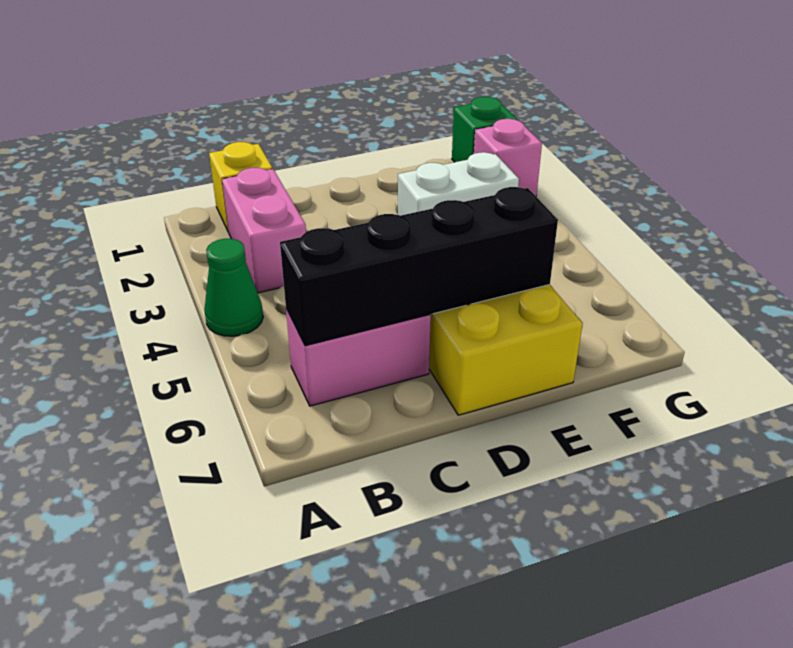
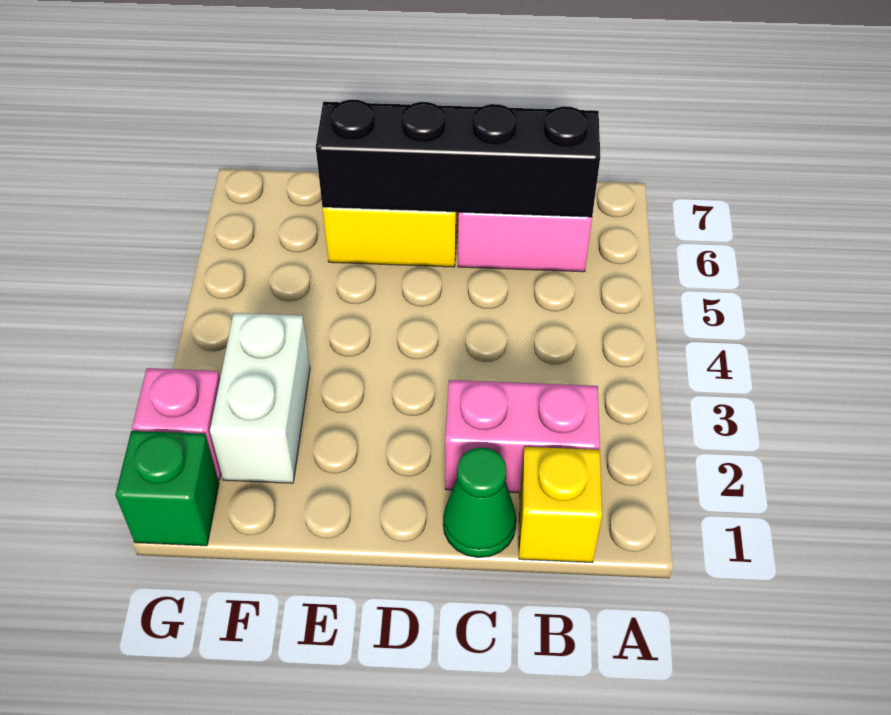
green 1x1 cone [205,239,263,336] -> green 1x1 cone moved to [443,448,516,558]
pink 1x2 brick [222,168,306,293] -> pink 1x2 brick turned to [445,380,600,493]
white 1x2 brick [398,152,519,216] -> white 1x2 brick turned to [210,313,310,483]

